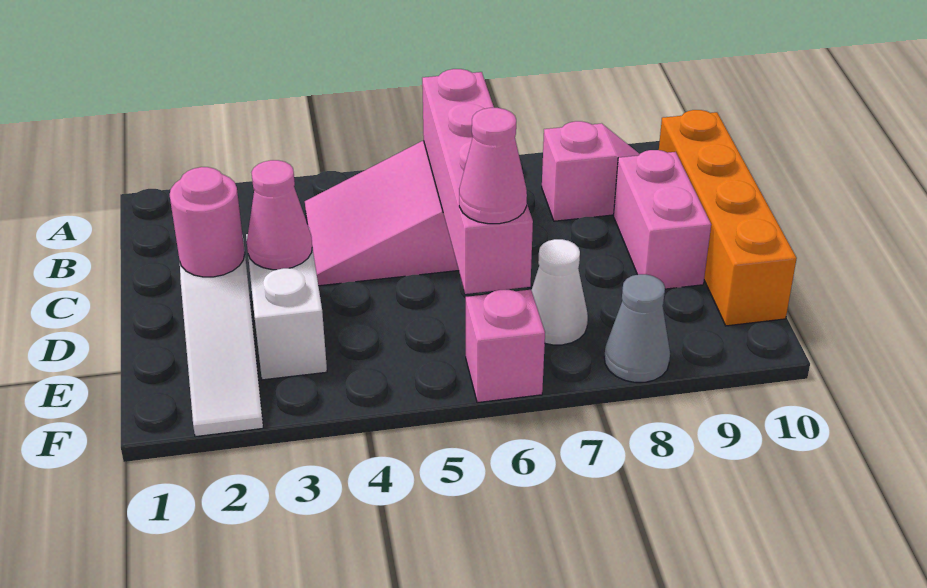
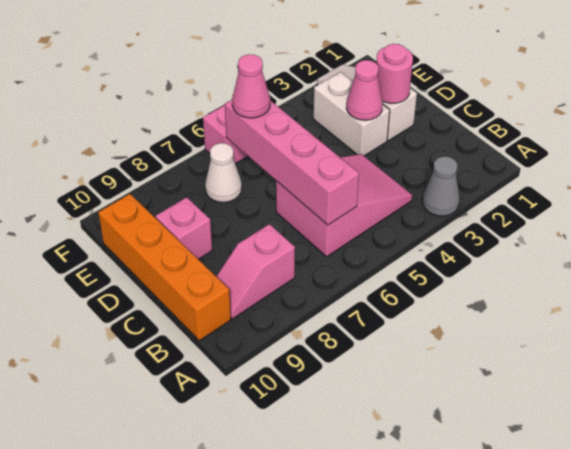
pink 1x2 brick [614,150,711,289] -> pink 1x1 brick [156,197,212,259]
grey 1x1 cone [604,274,670,382] -> grey 1x1 cone moved to [422,156,460,216]

